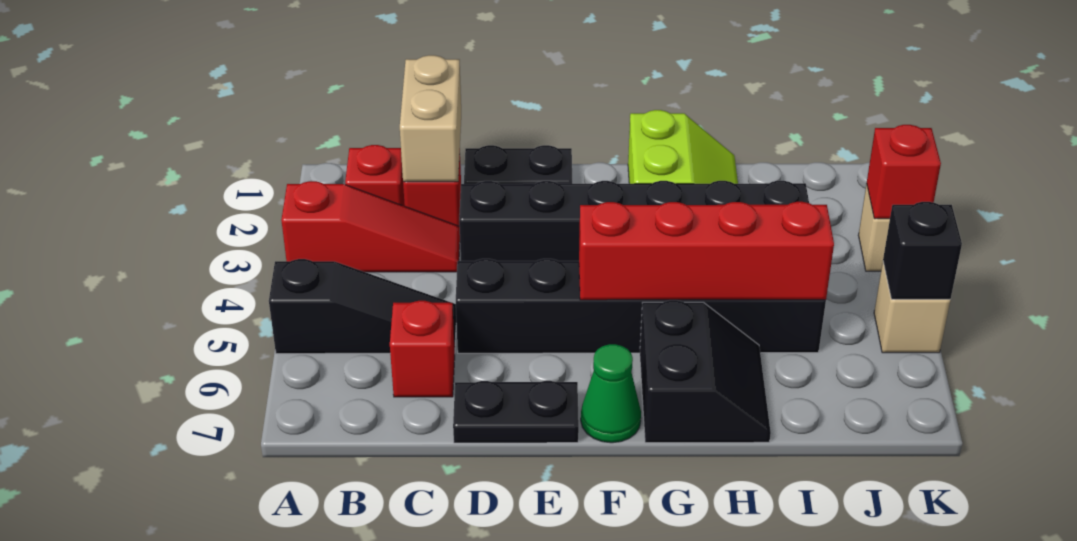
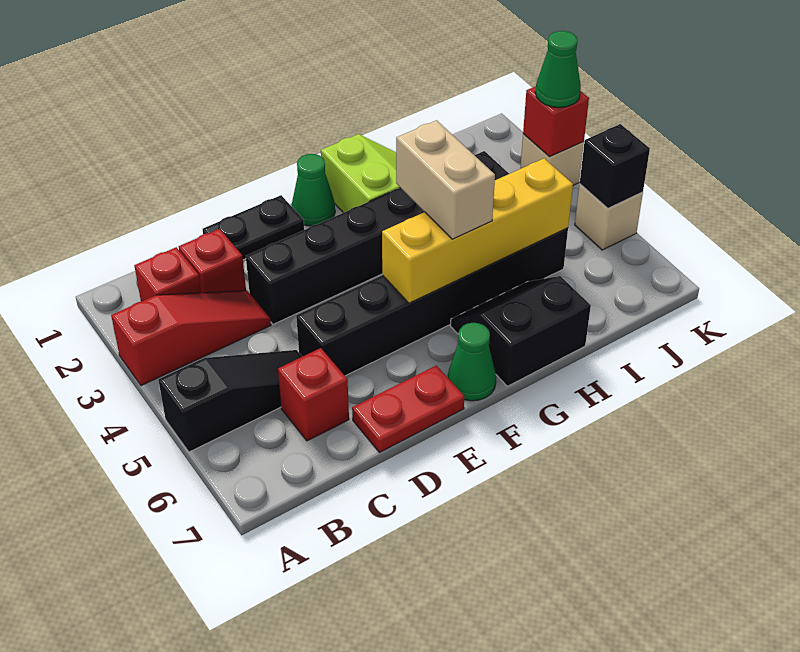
tan 1x2 brick [400,55,461,182] -> tan 1x2 brick moved to [396,120,495,239]
black 1x2 plate [453,381,579,443] -> red 1x2 plate [352,365,464,453]
none -> green 1x1 cone [292,154,335,226]
red 1x4 brick [579,202,834,300] -> yellow 1x4 brick [382,158,573,303]
black 2x2 slope [640,300,771,443] -> black 2x2 slope turned to [451,276,591,386]
none -> green 1x1 cone [535,31,581,108]

